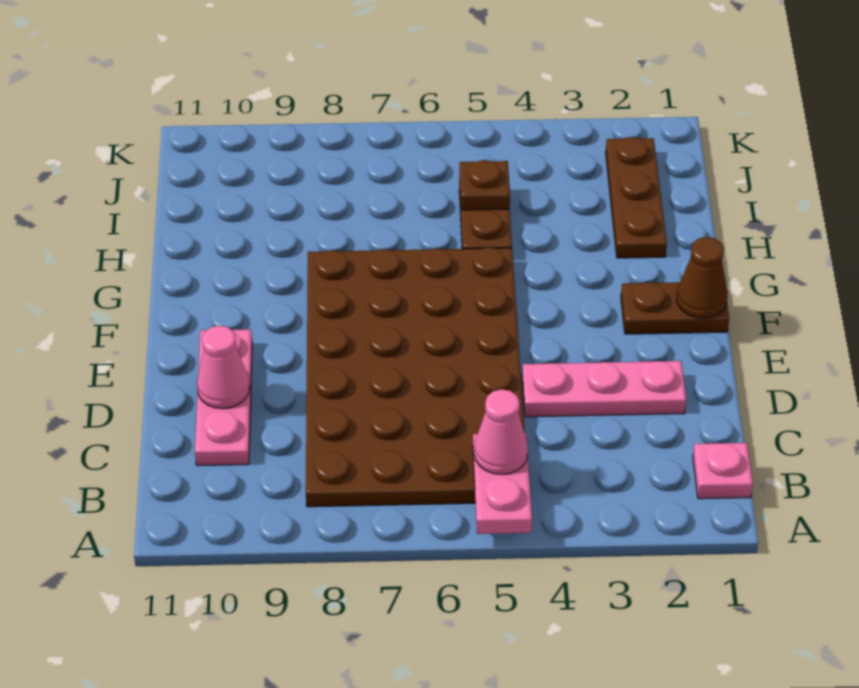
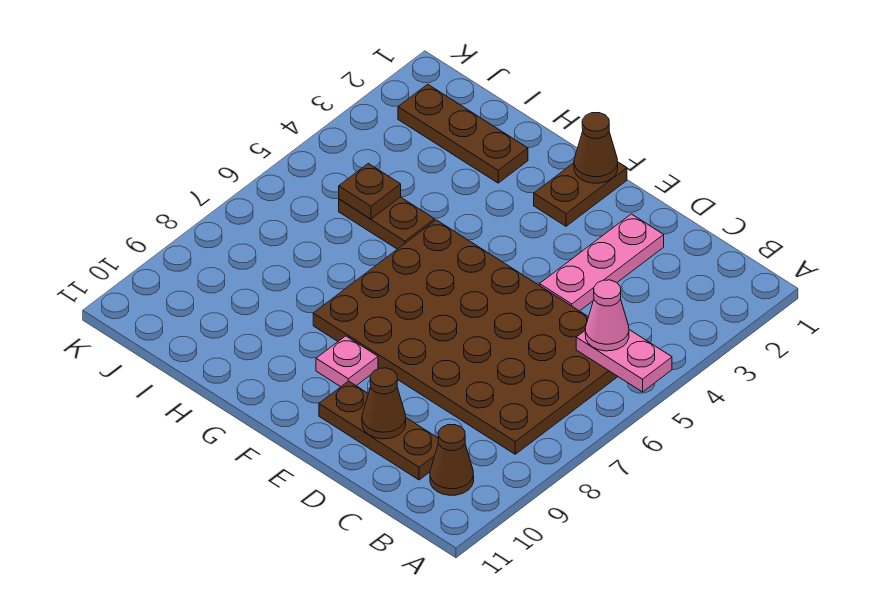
pink 1x1 plate [693,443,753,499] -> pink 1x1 plate moved to [316,336,378,387]
none -> brown 1x1 cone [430,425,474,495]
pink 1x3 plate [195,329,252,466] -> brown 1x3 plate [319,381,438,480]
pink 1x1 cone [197,326,250,409] -> brown 1x1 cone [362,368,406,439]

